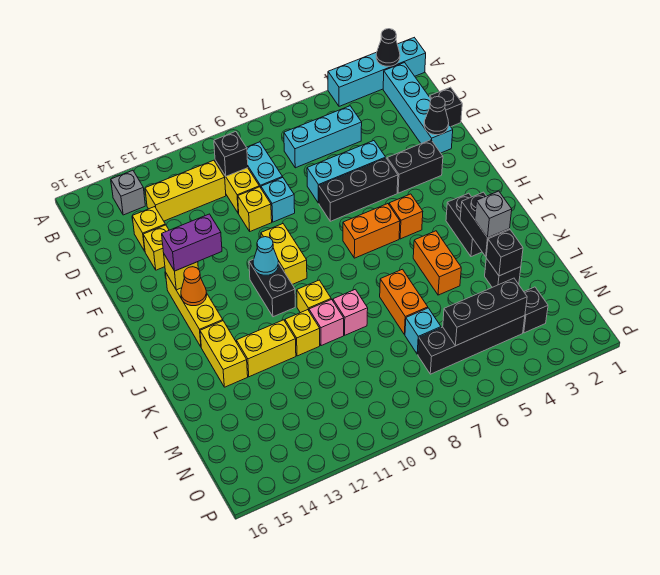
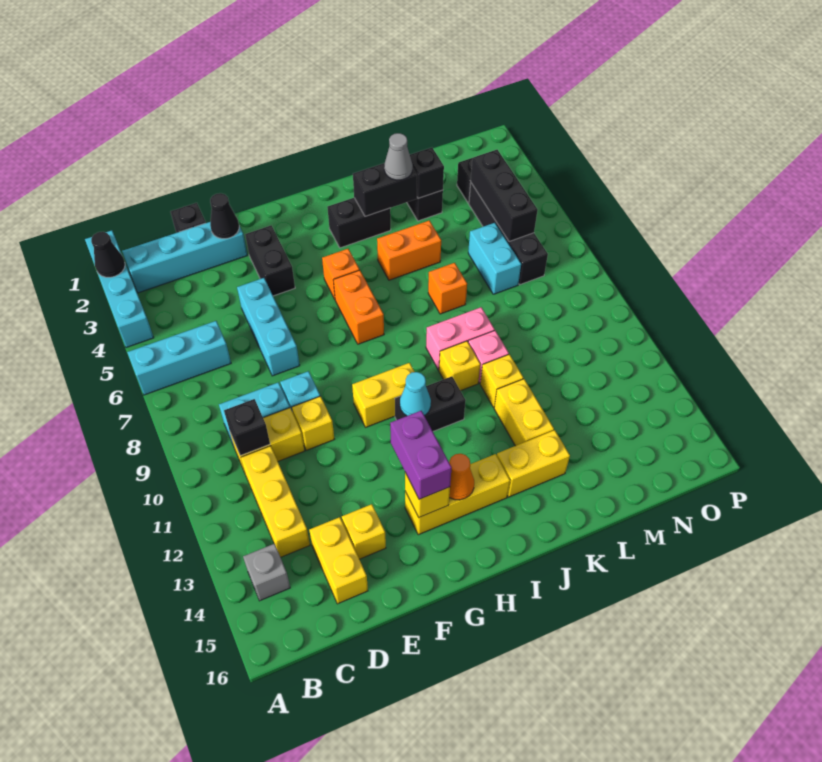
cyan 1x3 brick [284,106,362,168] -> cyan 1x3 brick turned to [127,321,231,395]
yellow 1x1 brick [132,207,165,251] -> yellow 1x2 brick [309,517,368,604]
black 1x3 brick [319,158,398,221] -> none
grey 1x1 brick [475,191,512,238] -> grey 1x1 cone [384,133,413,180]
orange 1x2 brick [380,269,428,335] -> orange 1x1 brick [428,263,467,314]
pink 1x1 brick [333,289,368,335] -> pink 1x2 brick [426,307,495,370]
cyan 1x1 brick [405,308,441,354] -> cyan 1x2 brick [468,223,521,294]

